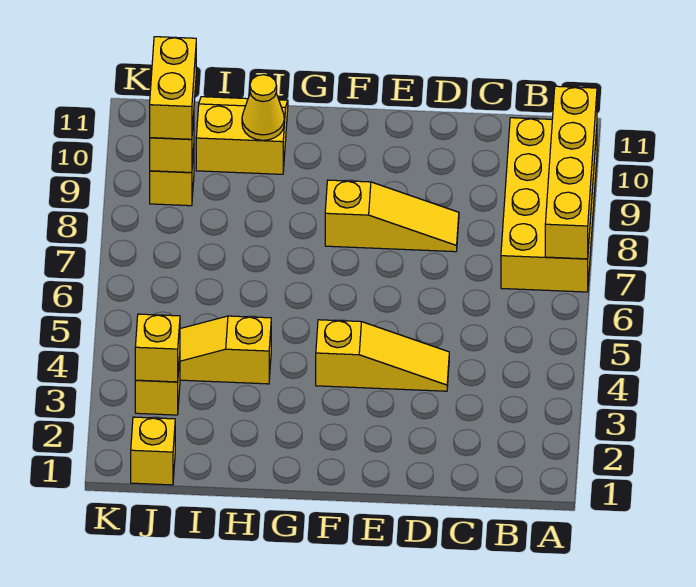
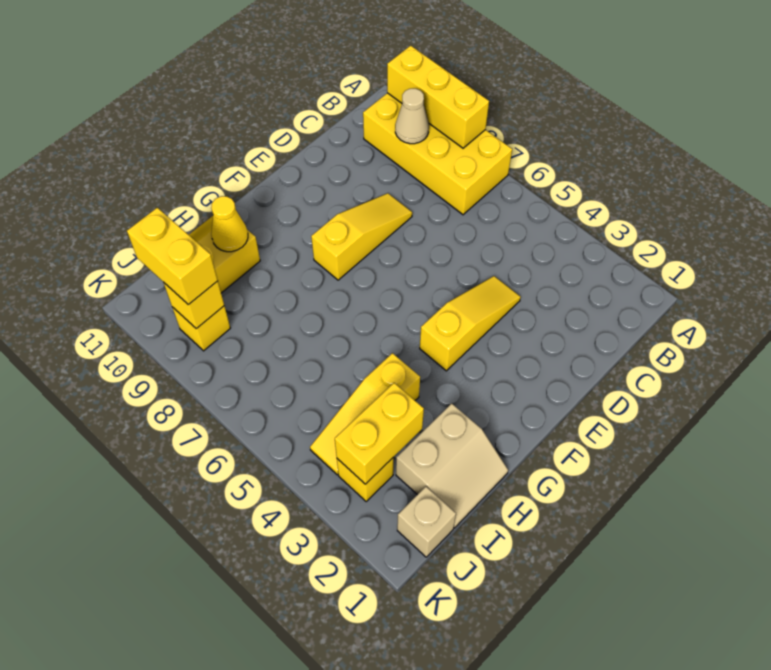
yellow 1x4 brick [545,86,597,259] -> yellow 1x3 brick [387,46,489,148]
none -> tan 1x1 cone [395,89,429,144]
none -> tan 2x2 slope [396,403,508,528]
yellow 1x1 brick [131,417,175,485] -> tan 1x1 brick [397,487,456,557]
yellow 1x1 brick [135,314,180,382] -> yellow 1x2 brick [335,383,424,484]

